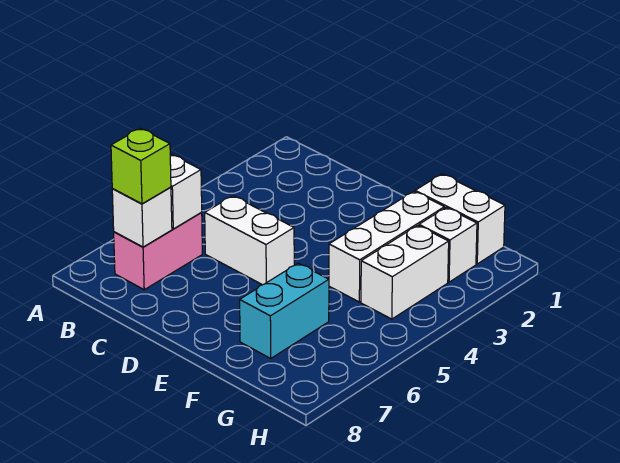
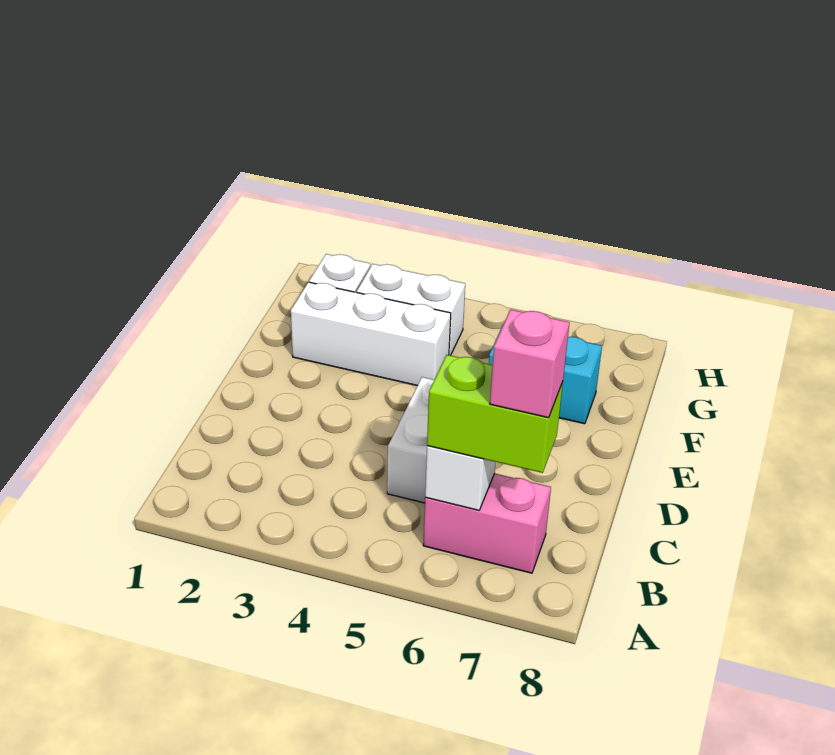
white 1x1 brick [112,187,172,247] -> none
lime 1x1 brick [111,128,171,204] -> lime 1x2 brick [427,355,563,473]
none -> pink 1x1 brick [490,309,570,418]
white 1x2 brick [415,174,505,264] -> none

